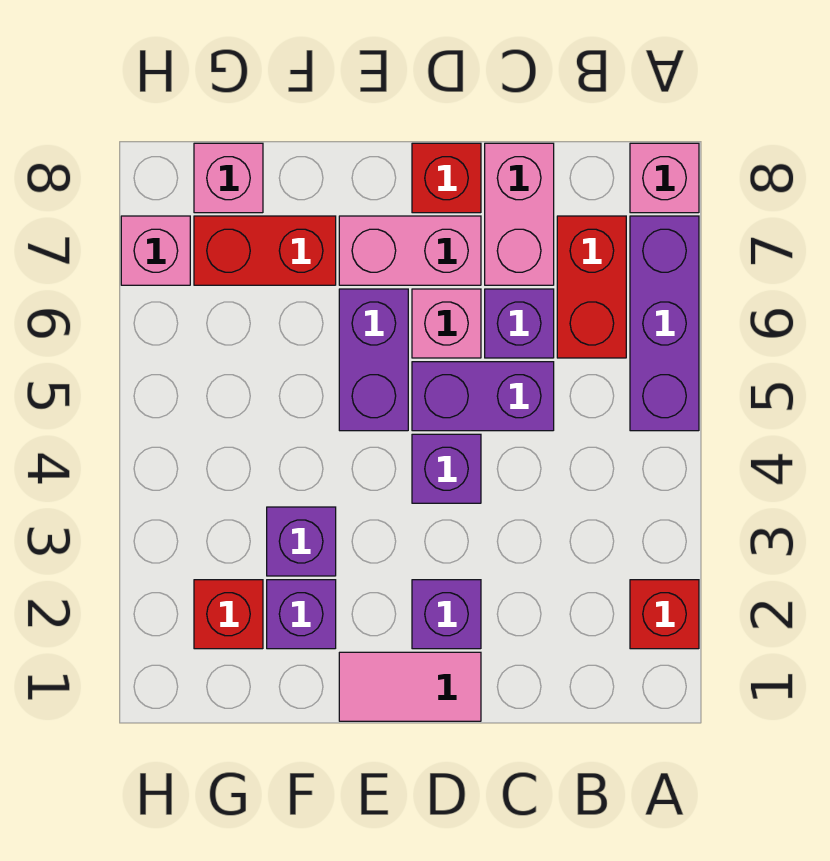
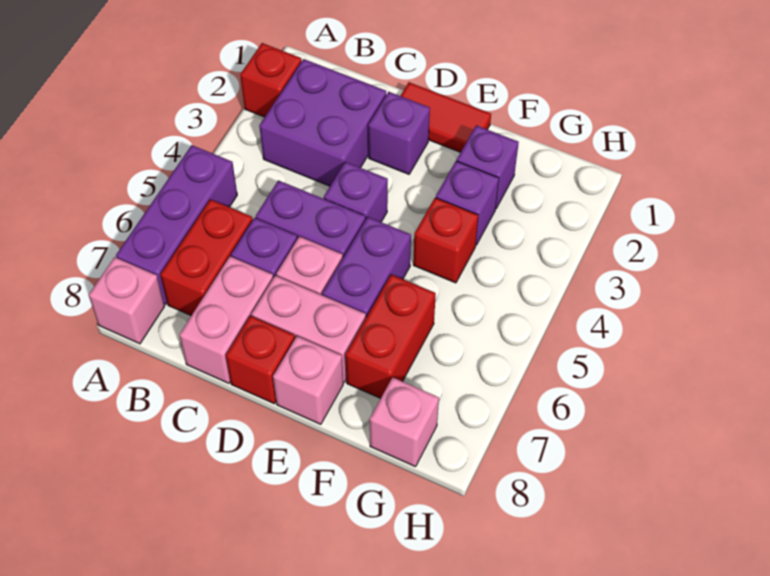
none -> purple 2x2 brick [259,59,386,186]
pink 1x2 tile [339,652,481,721] -> red 1x2 tile [400,82,491,152]
red 1x2 brick [194,216,336,285] -> red 1x2 brick turned to [345,275,436,398]
red 1x1 brick [194,580,263,649] -> red 1x1 brick moved to [413,198,478,283]
pink 1x1 brick [121,216,190,285] -> pink 1x1 brick moved to [273,336,343,424]

